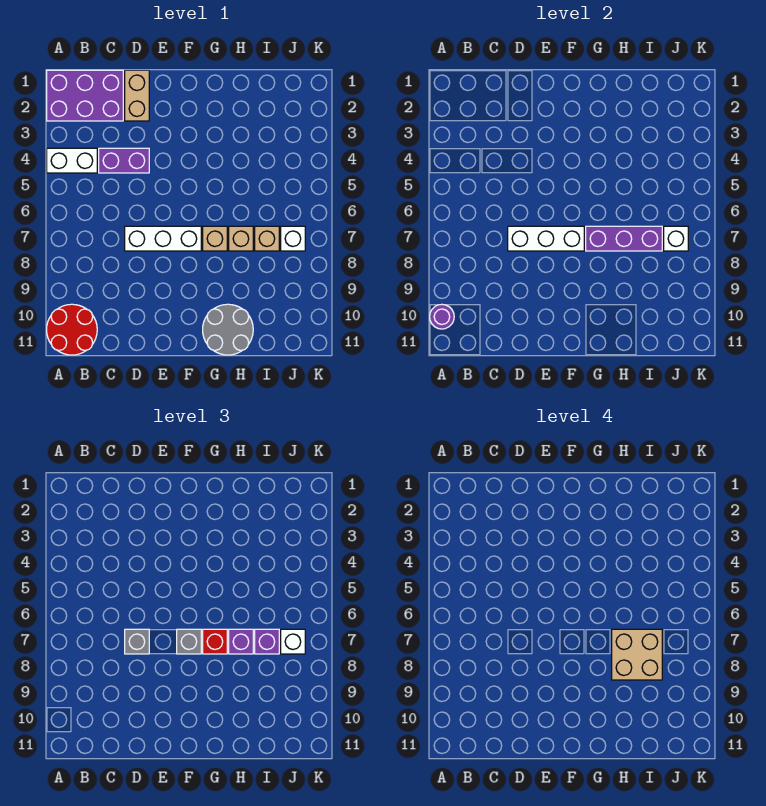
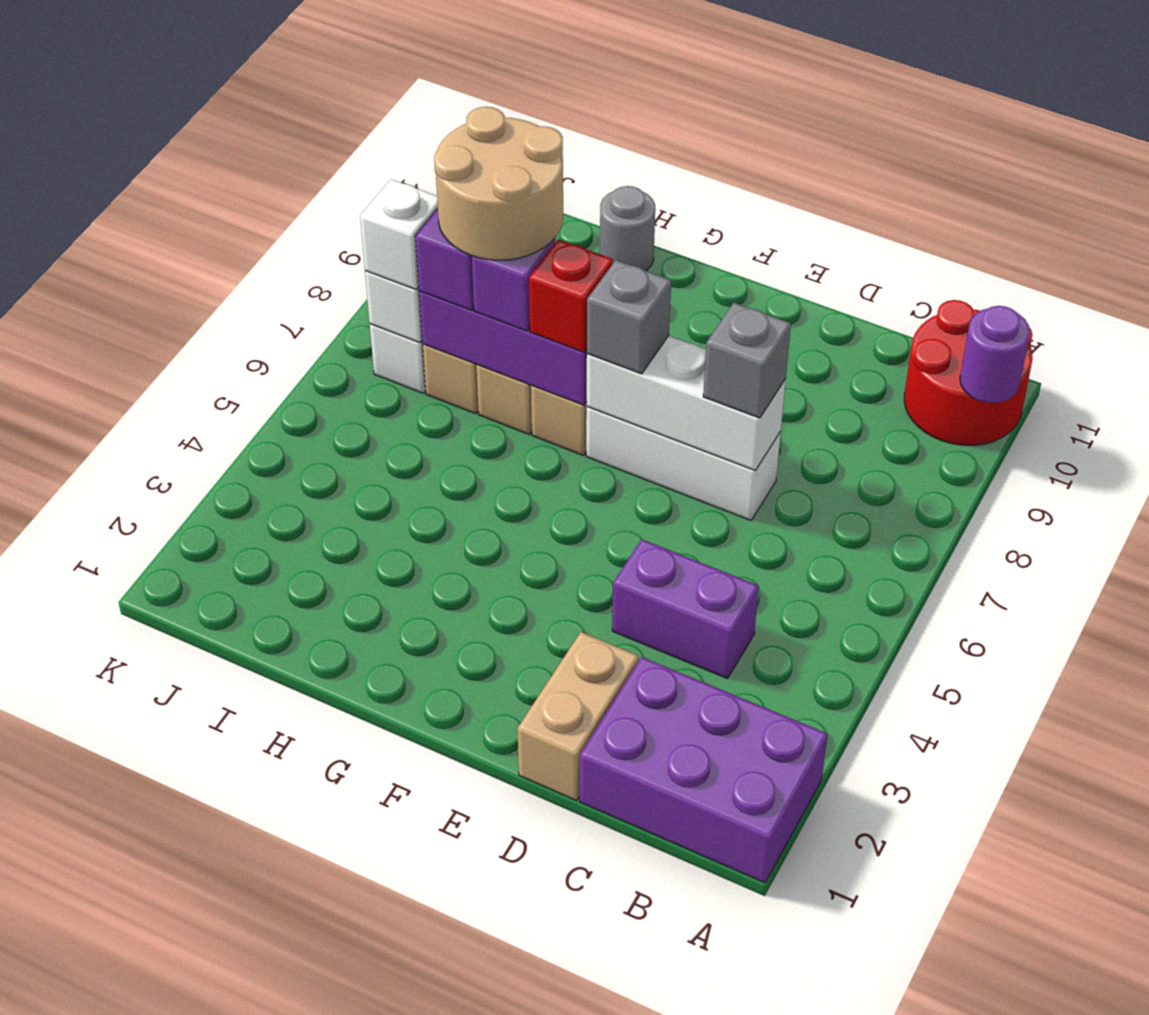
white 1x2 brick [47,148,97,173] -> none
grey 2x2 round brick [203,304,253,355] -> grey 1x1 round brick [600,186,655,271]
tan 2x2 brick [612,629,662,680] -> tan 2x2 round brick [434,107,563,260]

